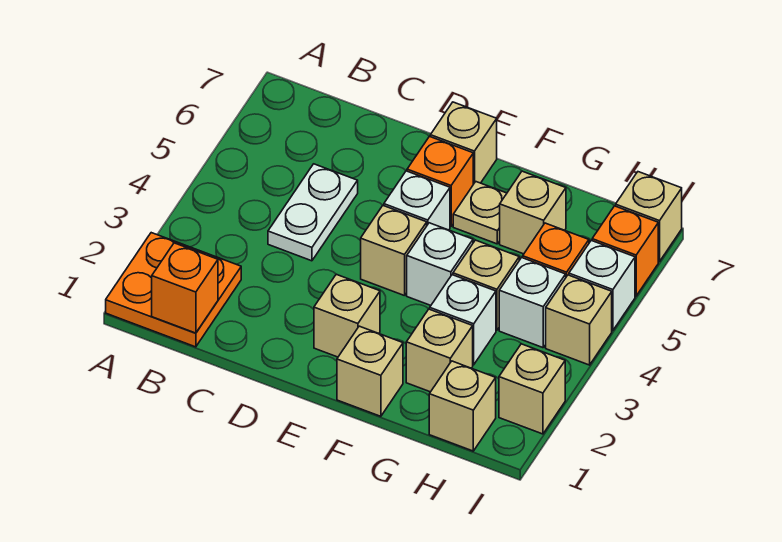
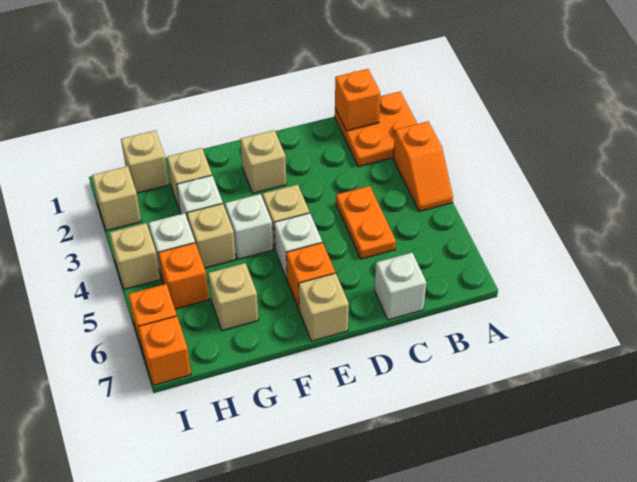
none -> orange 1x2 slope [393,121,453,212]
white 1x2 plate [268,164,358,261] -> orange 1x2 plate [336,186,396,259]
tan 1x1 brick [337,326,403,416] -> none
tan 1x1 plate [453,182,507,244] -> none
white 1x1 brick [569,240,635,331] -> white 1x1 brick moved to [375,253,426,320]
tan 1x1 brick [616,172,682,262] -> orange 1x1 brick [138,316,191,385]

